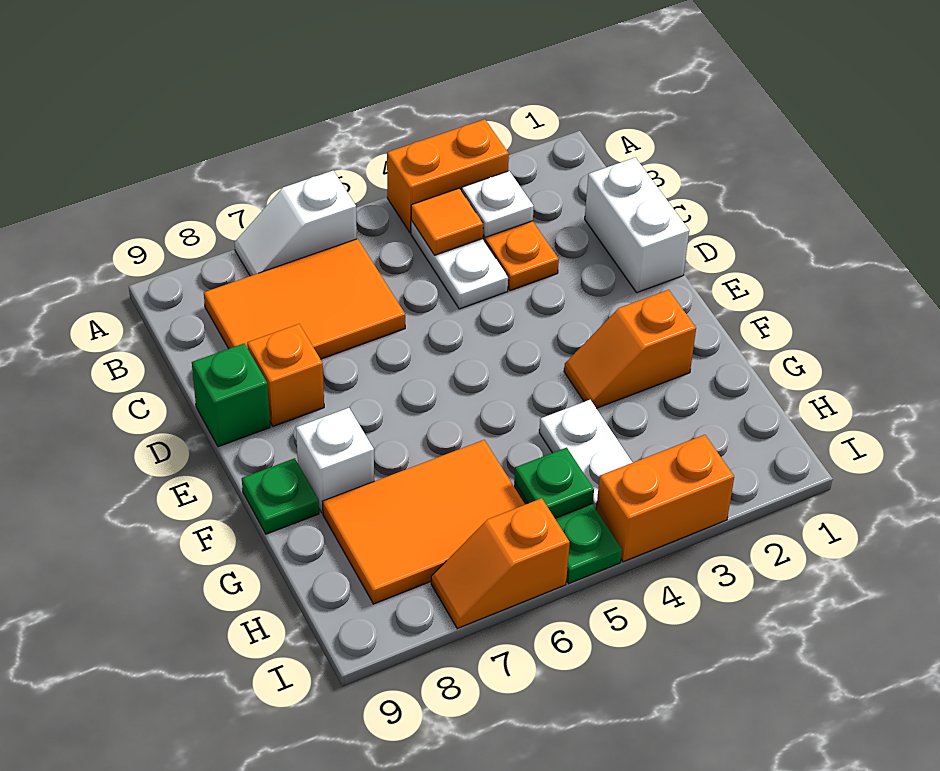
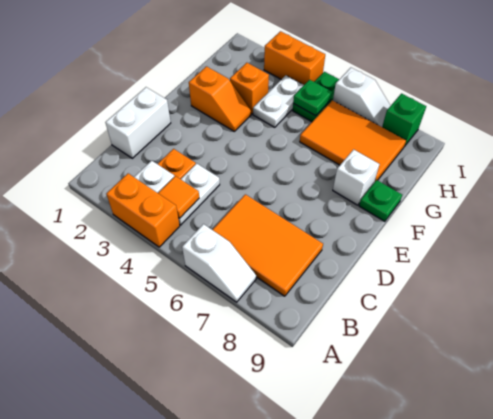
orange 1x1 brick [247,324,324,426] -> orange 1x1 brick moved to [230,63,269,114]
green 1x1 brick [192,343,270,447] -> green 1x1 brick moved to [382,94,426,145]
orange 1x2 slope [431,498,570,629] -> white 1x2 slope [333,68,390,127]

